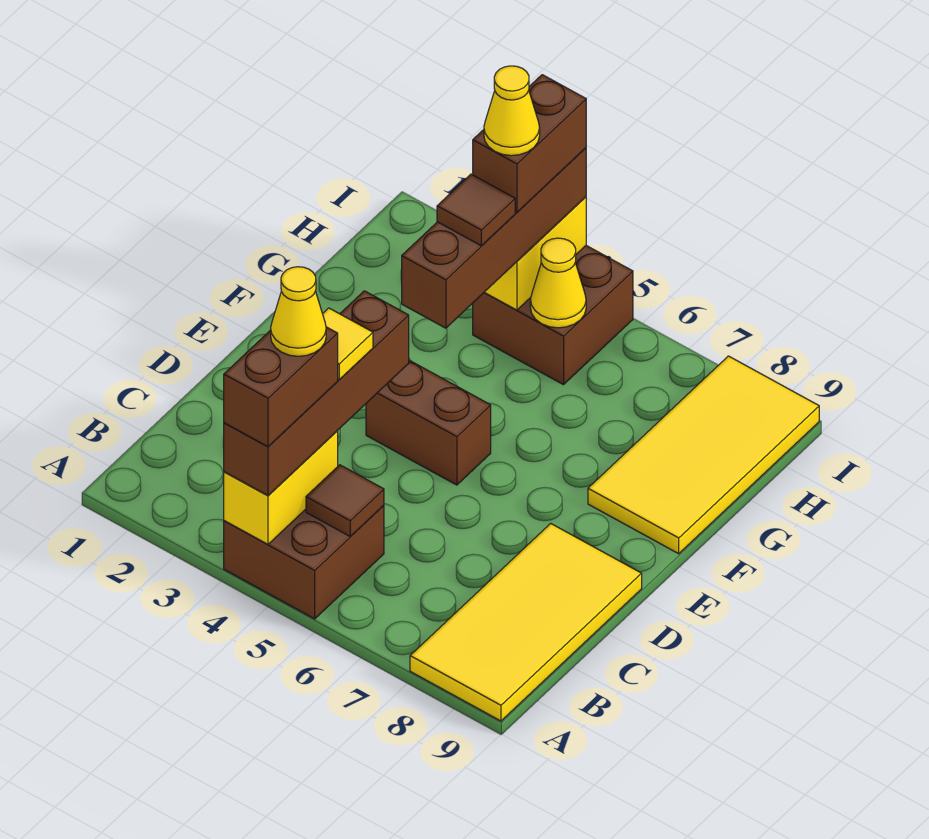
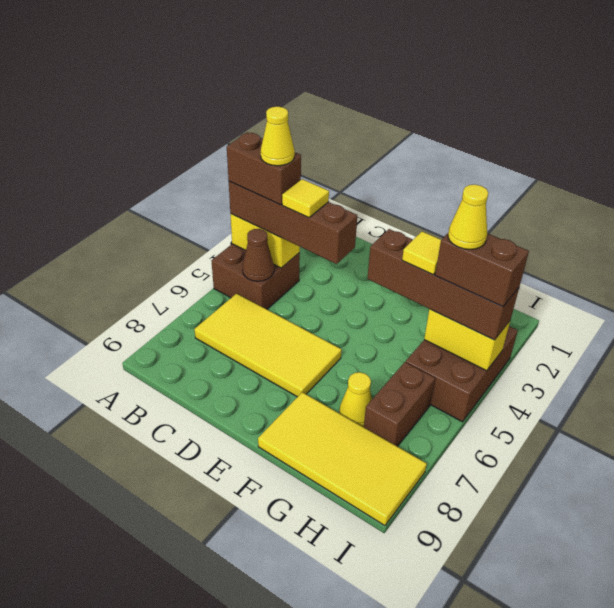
yellow 2x4 tile [410,523,642,721] -> yellow 2x4 tile moved to [194,294,341,397]
brown 1x1 tile [306,465,384,537] -> brown 1x1 cone [243,229,274,281]
brown 1x2 brick [366,360,491,485] -> brown 1x2 brick moved to [364,362,435,446]
brown 1x1 tile [437,174,515,246] -> yellow 1x1 tile [402,231,441,275]
brown 2x2 brick [473,246,633,385] -> brown 2x3 brick [406,326,518,422]
yellow 1x1 cone [530,238,586,328] -> yellow 1x1 cone moved to [339,372,372,427]

